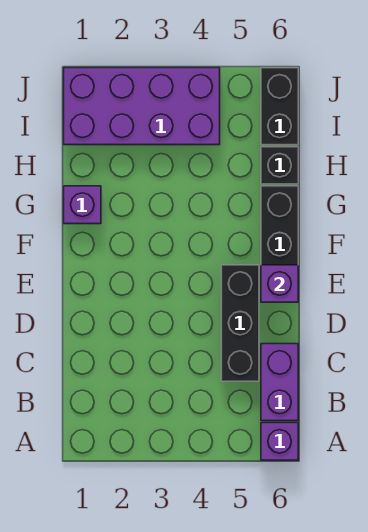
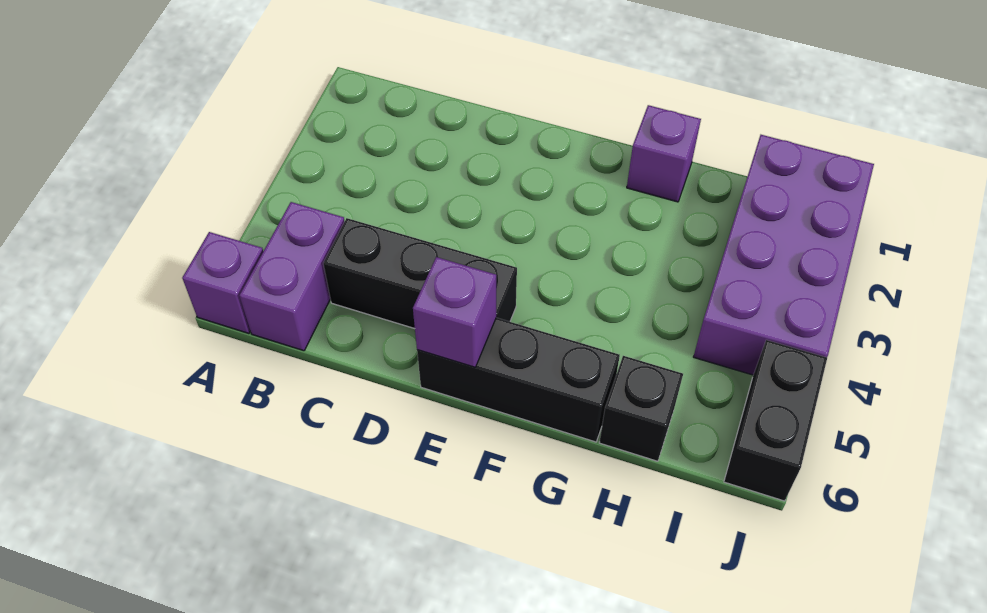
purple 1x2 brick [261,344,298,421] -> purple 1x2 brick turned to [239,202,345,351]
black 1x2 brick [261,68,298,145] -> black 1x2 brick turned to [724,340,827,501]

